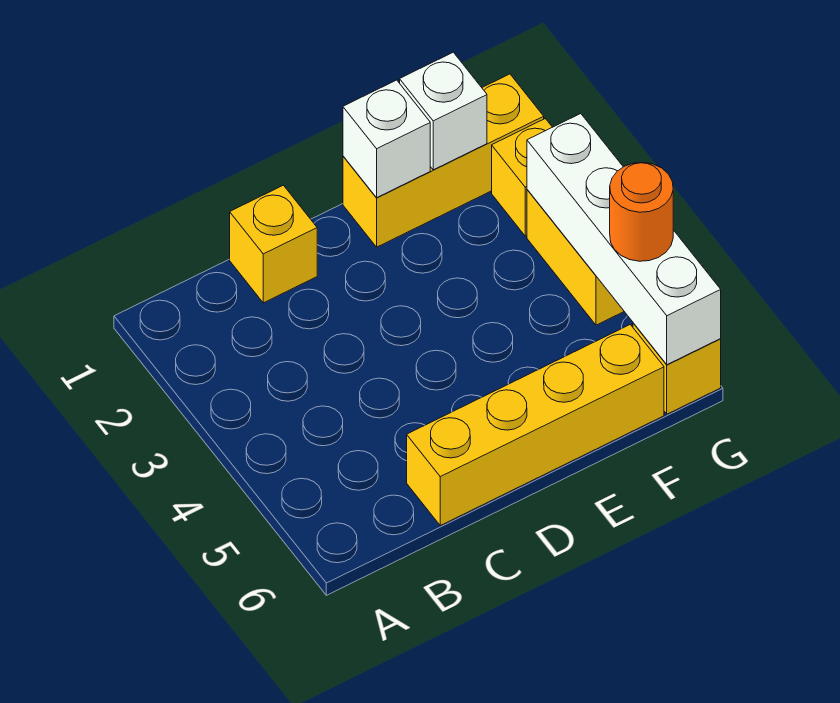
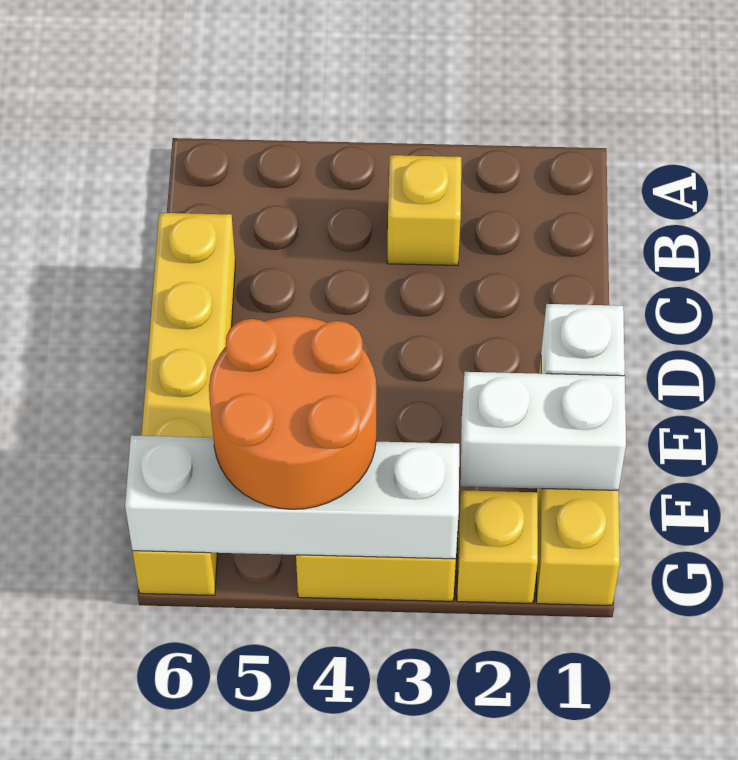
yellow 1x1 brick [230,185,317,303] -> yellow 1x1 brick moved to [387,155,461,265]
white 1x1 brick [400,52,487,170] -> white 1x2 brick [461,372,626,490]
orange 1x1 round brick [610,162,673,261] -> orange 2x2 round brick [209,316,376,509]

